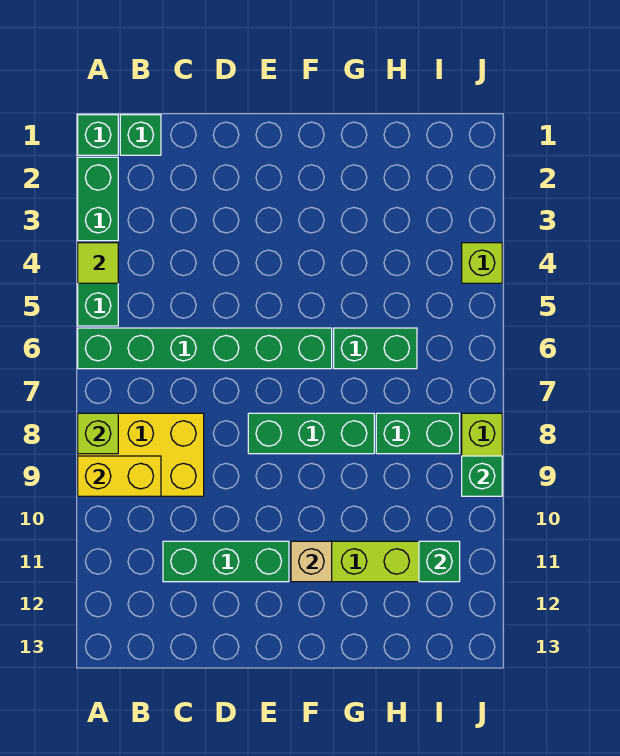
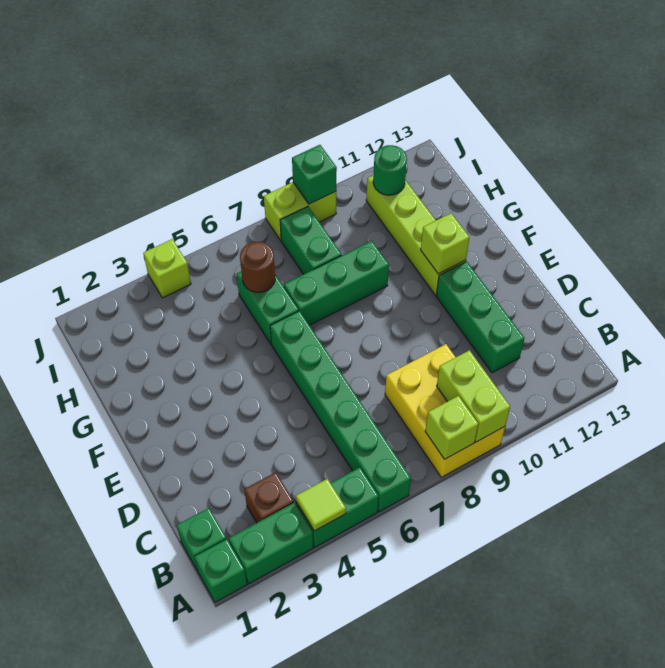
yellow 1x2 brick [78,456,161,496] -> lime 1x2 brick [437,350,510,442]
none -> brown 1x1 brick [244,472,294,523]
green 1x3 brick [248,413,374,454] -> green 1x3 brick turned to [284,241,389,325]
tan 1x1 brick [291,541,332,582] -> lime 1x1 brick [421,213,470,274]
none -> brown 1x1 round brick [240,242,275,292]
green 1x1 brick [419,541,460,582] -> green 1x1 round brick [373,145,407,195]

